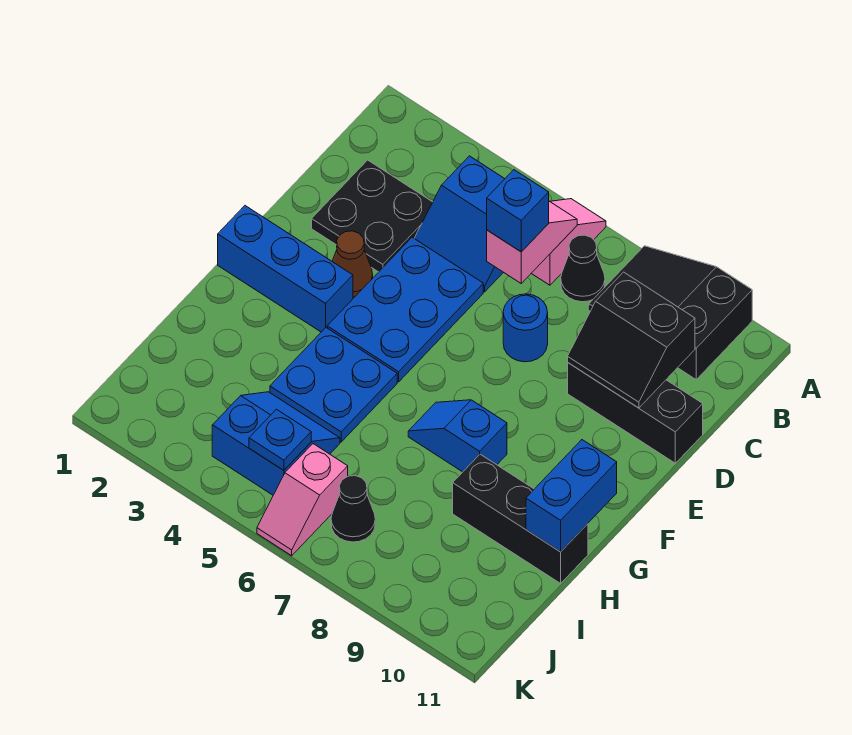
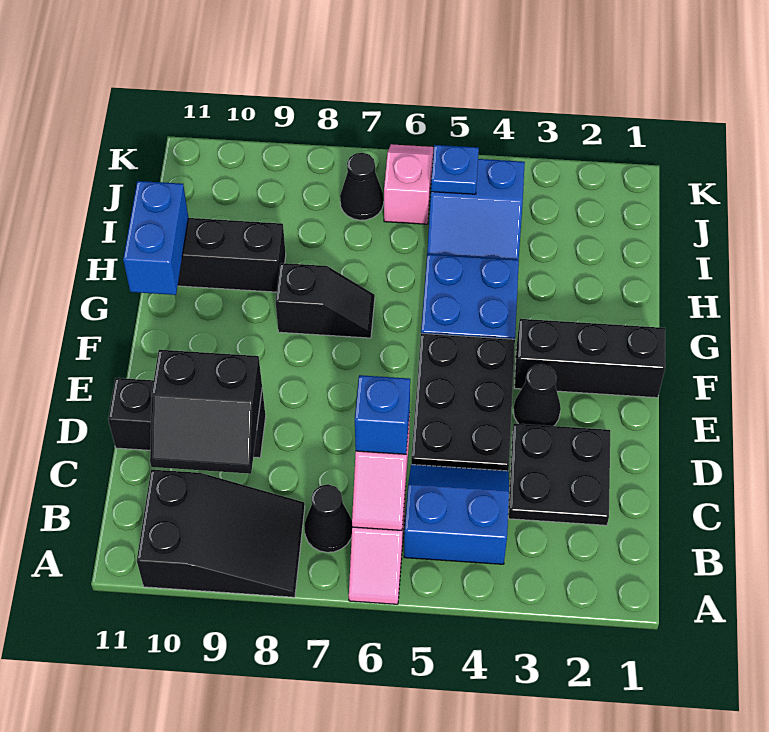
black 2x2 slope [568,272,695,408] -> black 2x2 slope turned to [150,350,262,474]
blue 2x3 plate [327,237,483,382] -> black 2x3 plate [411,333,515,471]
blue 1x1 round brick [503,294,548,362] -> none
brown 1x1 cone [332,231,373,297] -> black 1x1 cone [513,364,561,426]
blue 1x3 brick [218,206,353,332] -> black 1x3 brick [515,319,665,398]
blue 1x2 slope [408,400,507,472] -> black 1x2 slope [276,263,375,338]

